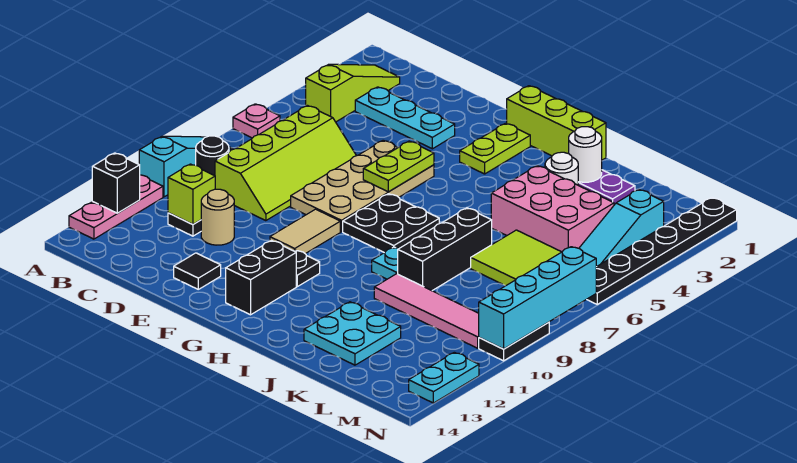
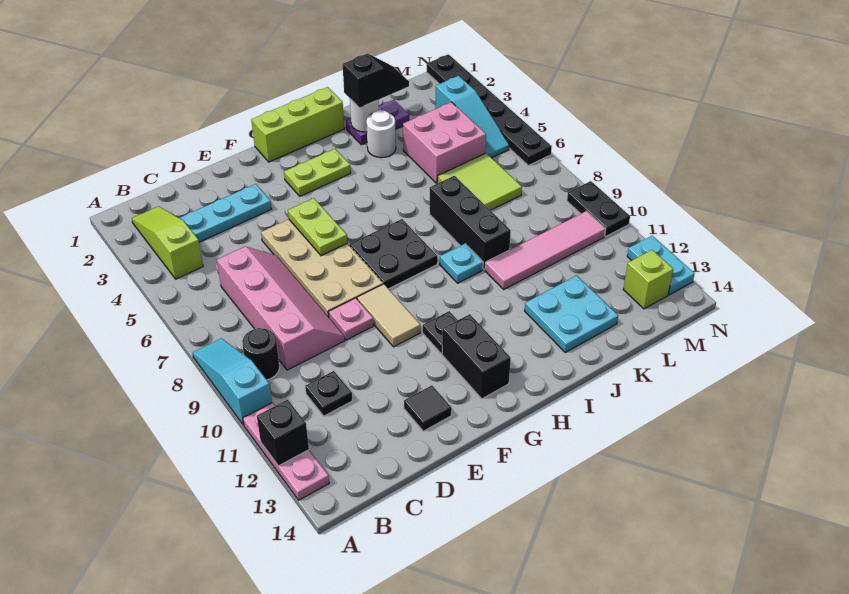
pink 1x1 plate [233,104,280,138] -> pink 1x1 plate moved to [328,298,373,340]
lime 2x4 slope [215,106,356,221] -> pink 2x4 slope [217,246,345,370]
lime 1x1 brick [168,164,215,224] -> lime 1x1 brick moved to [623,250,673,309]
tan 1x1 round brick [201,189,234,245] -> none
lime 1x2 plate [460,123,530,174] -> lime 1x2 plate turned to [284,149,351,196]
none -> black 1x2 slope [343,53,409,107]
pink 2x3 brick [491,166,614,252] -> pink 2x2 brick [403,102,486,183]
cyan 1x4 brick [479,247,596,349] -> none

